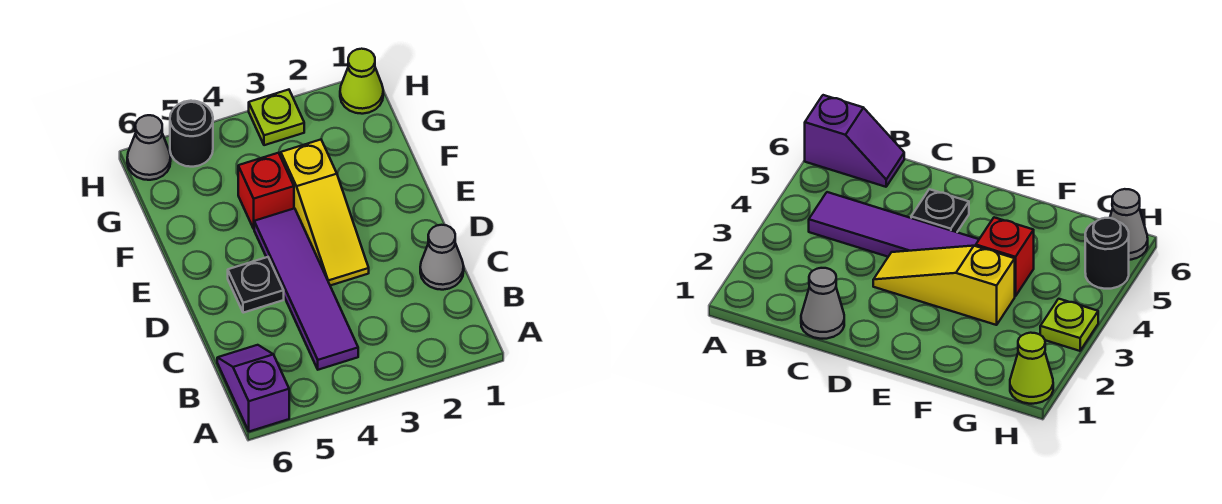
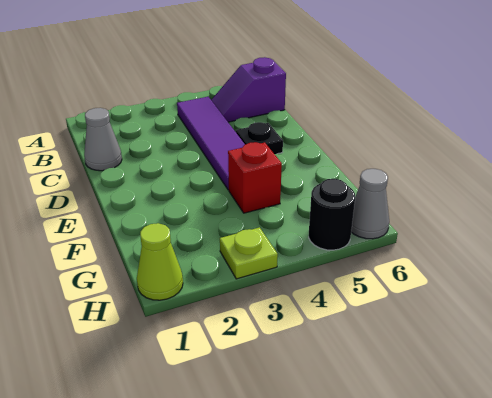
purple 1x2 slope [217,345,289,431] -> purple 1x2 slope turned to [211,57,286,122]
yellow 1x3 slope [281,140,369,286] -> none

